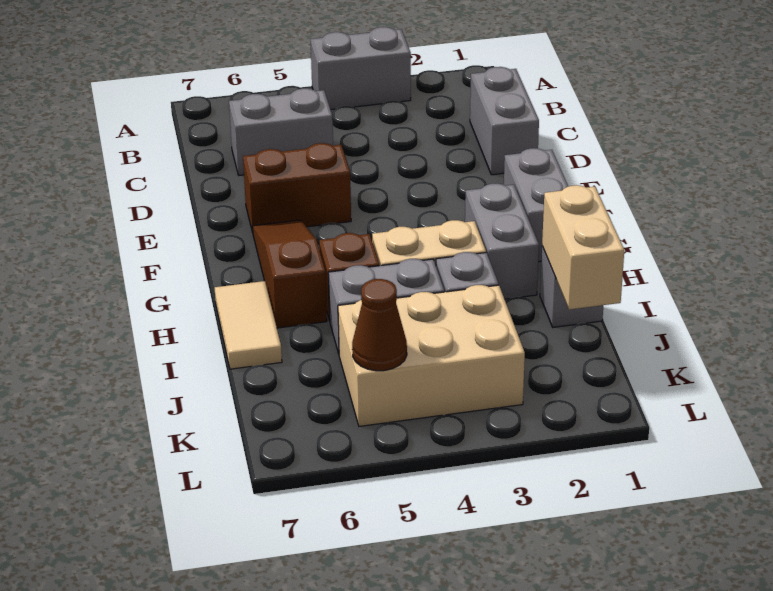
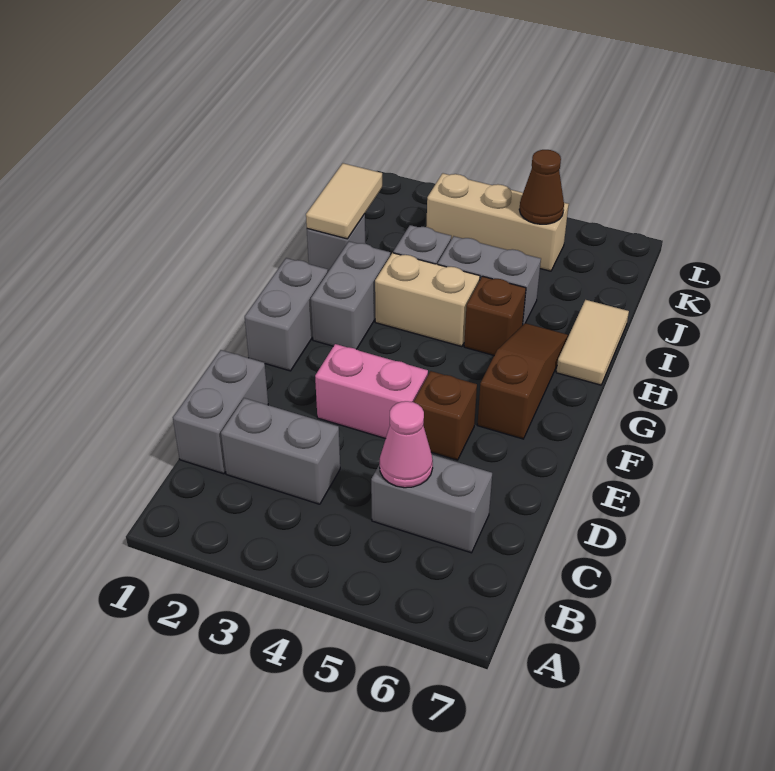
grey 1x2 brick [311,27,411,110] -> grey 1x2 brick moved to [221,398,340,504]
none -> pink 1x1 cone [380,401,433,488]
none -> pink 1x2 brick [315,344,428,439]
brown 1x2 brick [243,143,351,232] -> brown 1x1 brick [414,371,477,460]
brown 1x3 slope [253,220,327,328] -> brown 1x3 slope turned to [477,323,569,439]
tan 1x2 brick [542,185,624,310] -> tan 1x2 tile [306,163,382,239]
tan 2x3 brick [338,285,525,426] -> tan 1x3 brick [426,173,569,271]

